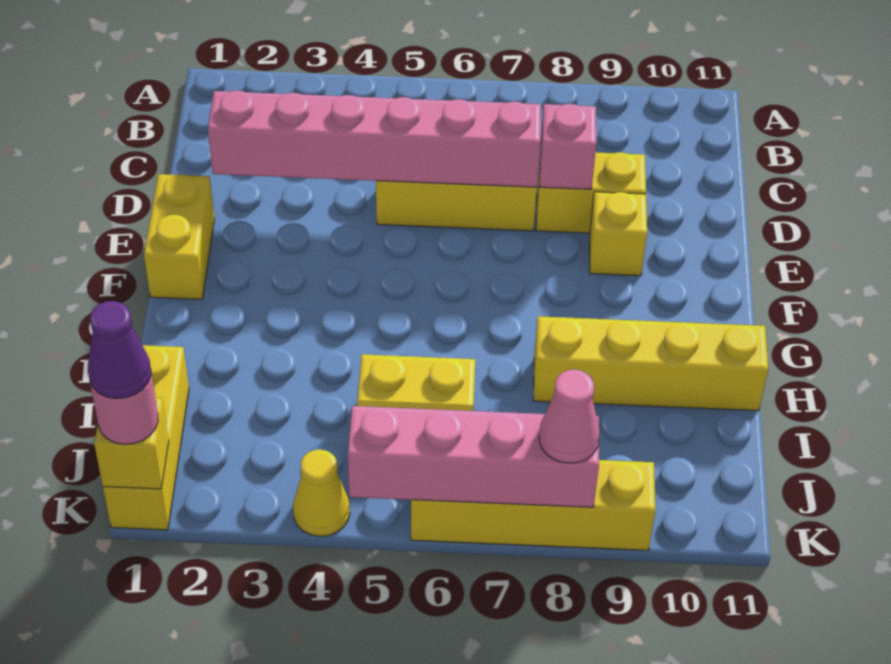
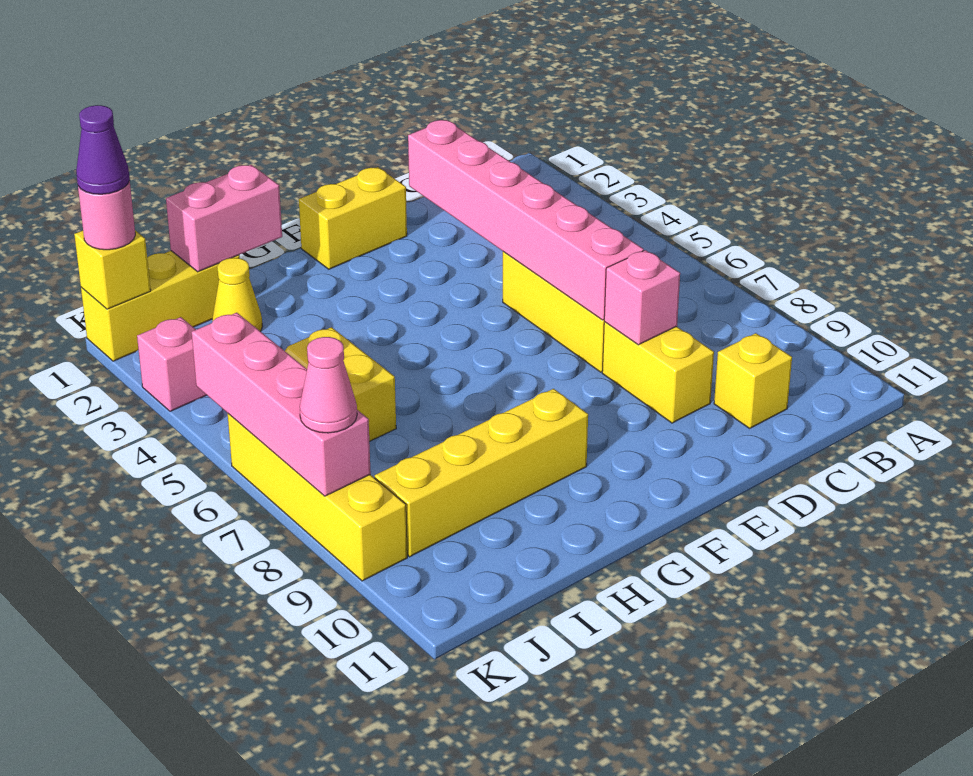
yellow 1x1 brick [590,192,647,276] -> yellow 1x1 brick moved to [714,333,792,428]
none -> pink 1x2 brick [166,165,282,272]
yellow 1x4 brick [533,316,768,411] -> yellow 1x4 brick turned to [375,389,588,557]
none -> pink 1x1 brick [137,317,206,411]
yellow 1x1 cone [293,449,350,536] -> yellow 1x1 cone moved to [212,258,262,331]

